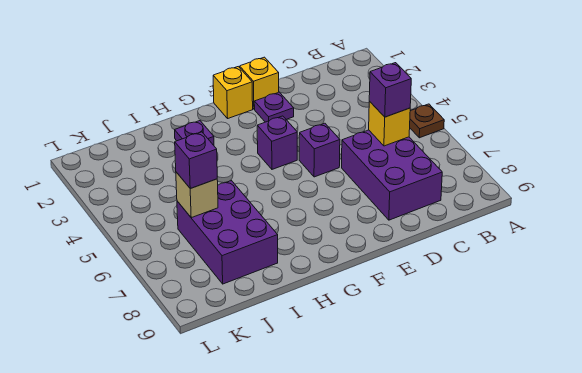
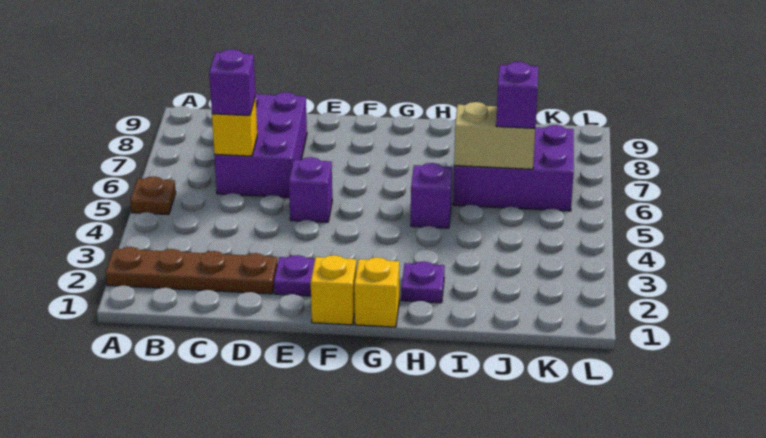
none -> brown 1x4 plate [106,247,277,294]
yellow 1x1 brick [240,57,279,109] -> yellow 1x1 brick moved to [354,257,399,327]
purple 1x1 brick [257,116,297,169] -> purple 1x1 brick moved to [411,163,452,228]
purple 2x3 brick [177,181,278,284] -> purple 2x3 brick turned to [453,125,574,211]
tan 1x1 brick [176,172,218,218] -> tan 1x2 brick [454,102,535,169]

